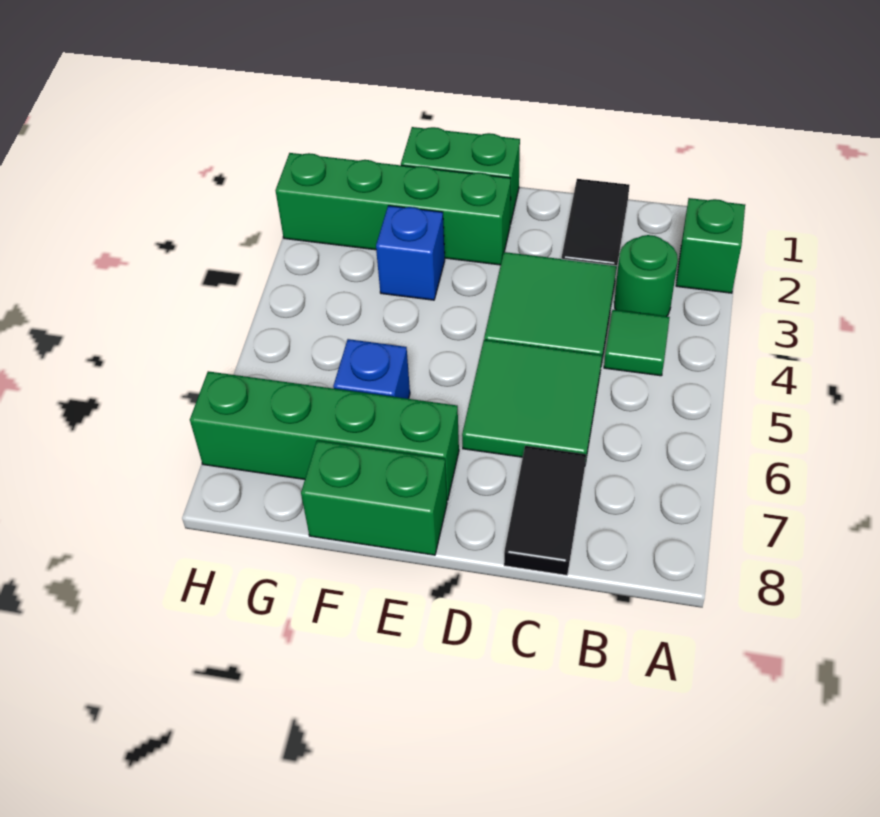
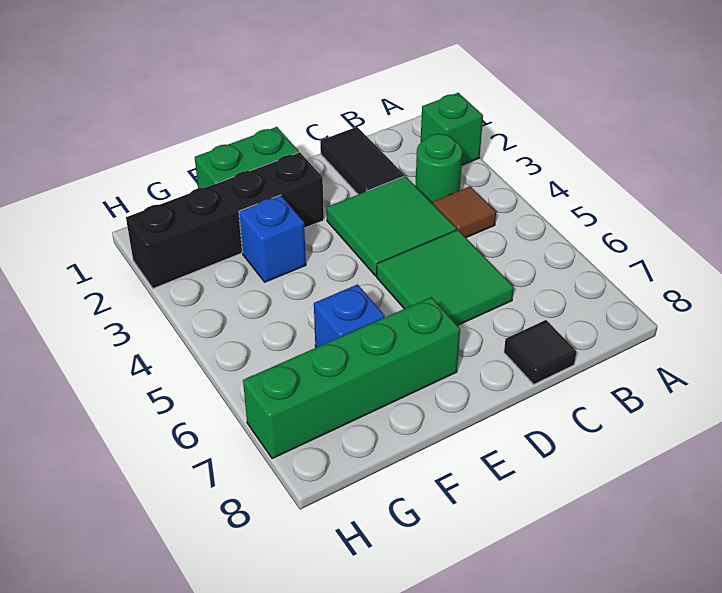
green 1x1 tile [604,310,670,376] -> brown 1x1 tile [433,186,496,237]
black 1x2 tile [504,446,586,575] -> black 1x1 tile [504,320,577,384]
green 1x4 brick [276,153,511,265] -> black 1x4 brick [126,152,324,289]
green 1x2 brick [301,441,447,555] -> none

